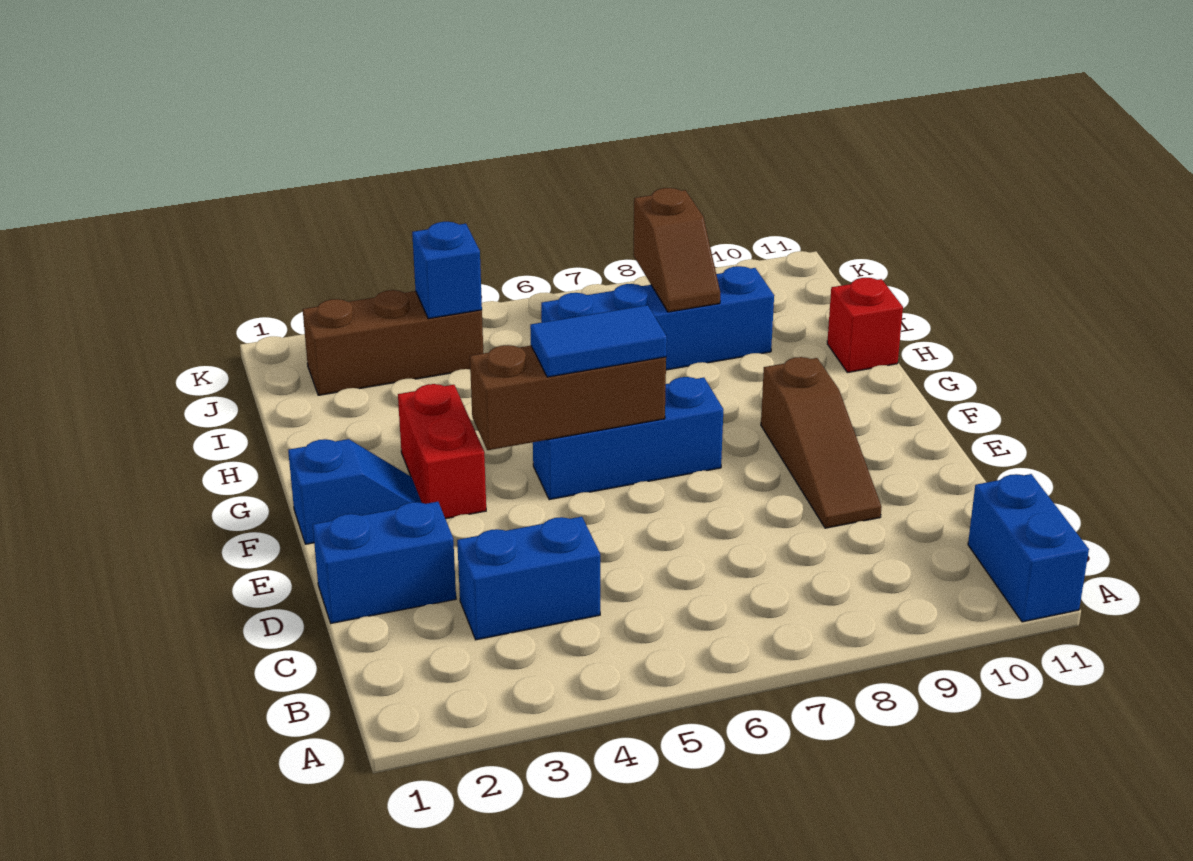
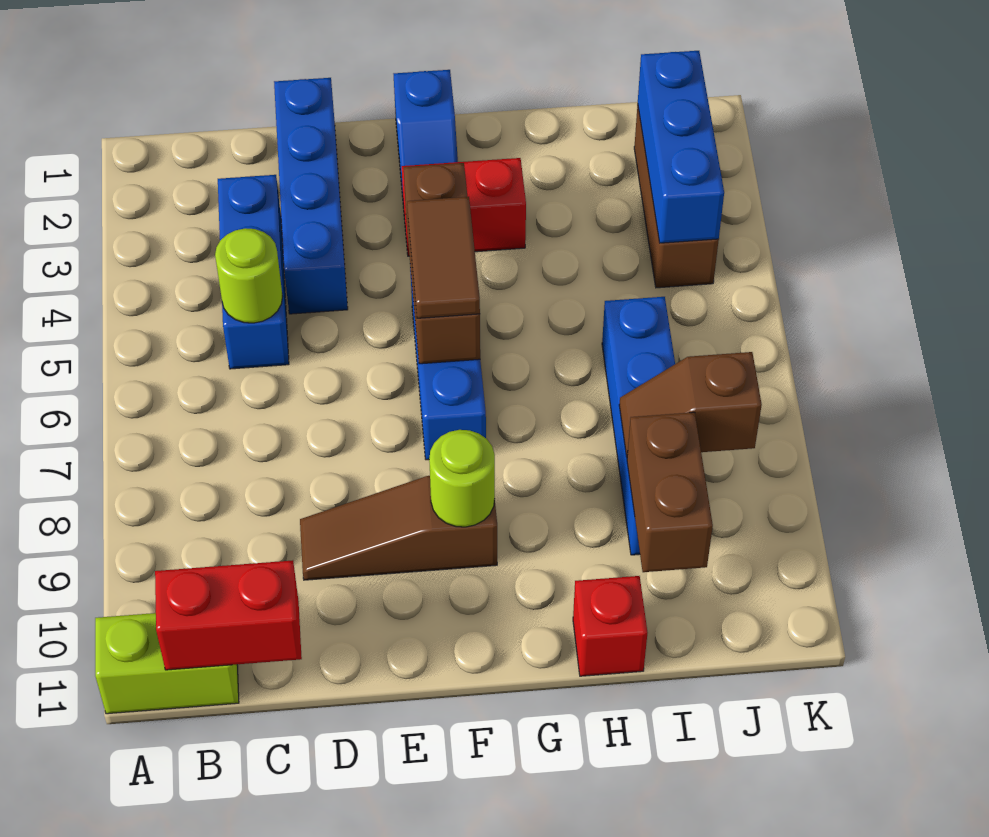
blue 1x2 brick [968,474,1089,622] -> lime 1x2 brick [95,613,239,714]
none -> red 1x2 brick [155,560,302,670]
blue 1x2 brick [457,517,600,640] -> blue 1x3 brick [218,175,289,369]
none -> lime 1x1 round brick [215,228,283,323]
blue 1x2 brick [313,502,456,623] -> blue 1x4 brick [274,78,348,314]
blue 1x2 tile [530,305,667,377] -> brown 1x2 tile [407,197,480,318]
none -> lime 1x1 round brick [429,430,495,527]
none -> brown 1x2 brick [627,412,713,572]
blue 1x1 brick [412,222,482,319] -> blue 1x3 brick [638,51,724,243]

